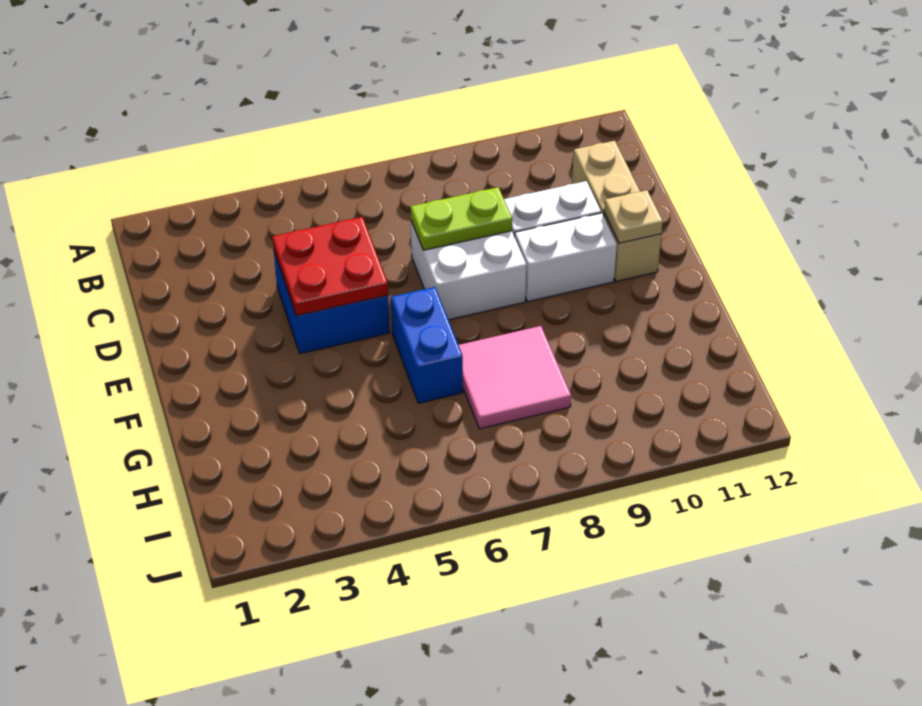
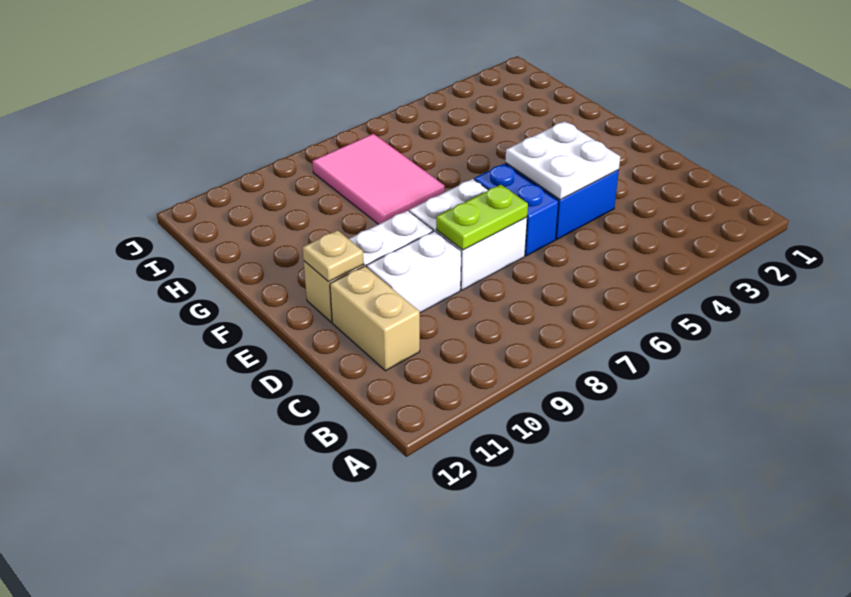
red 2x2 plate [272,217,388,316] -> white 2x2 plate [505,121,620,200]
blue 1x2 brick [391,287,463,403] -> blue 1x2 brick moved to [474,164,559,256]
pink 2x2 tile [459,326,571,429] -> pink 2x3 tile [313,134,445,224]

